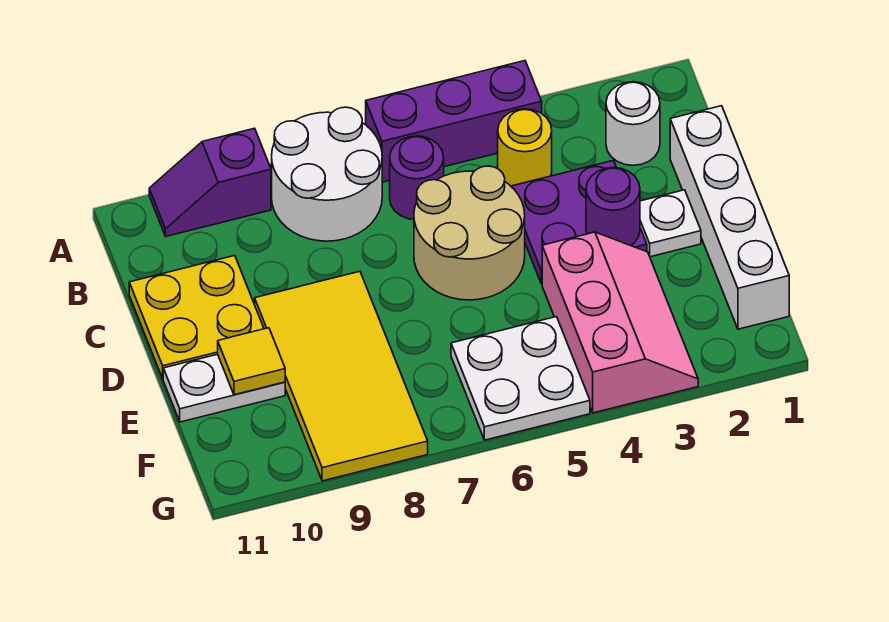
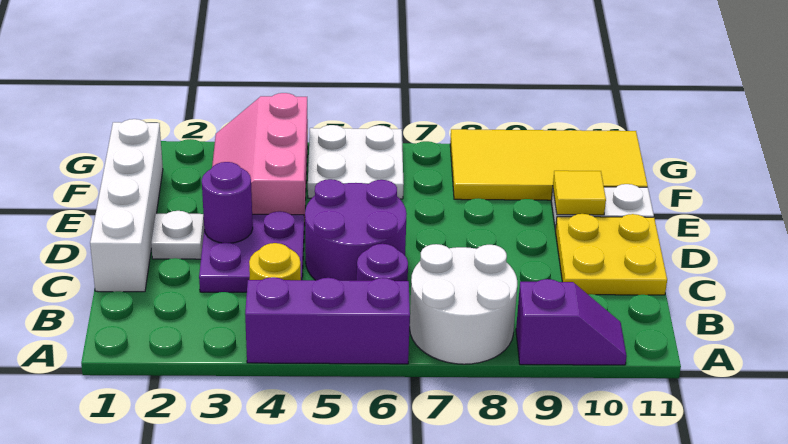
white 1x1 round brick [606,82,660,165] -> none
tan 2x2 round brick [414,166,525,300] -> purple 2x2 round brick [305,179,407,281]
yellow 2x4 tile [255,271,428,481] -> yellow 2x4 tile turned to [450,129,648,200]

